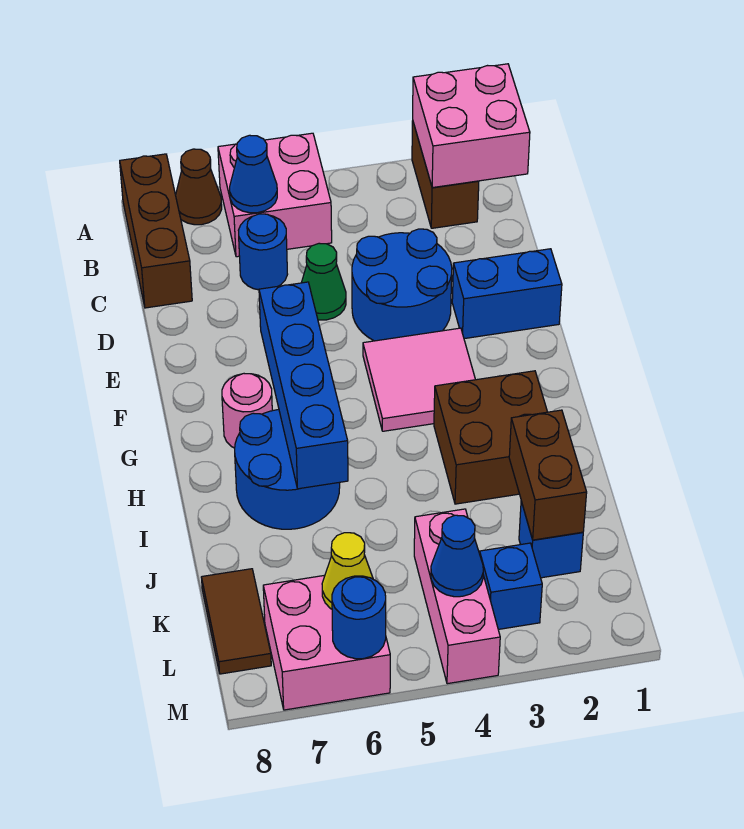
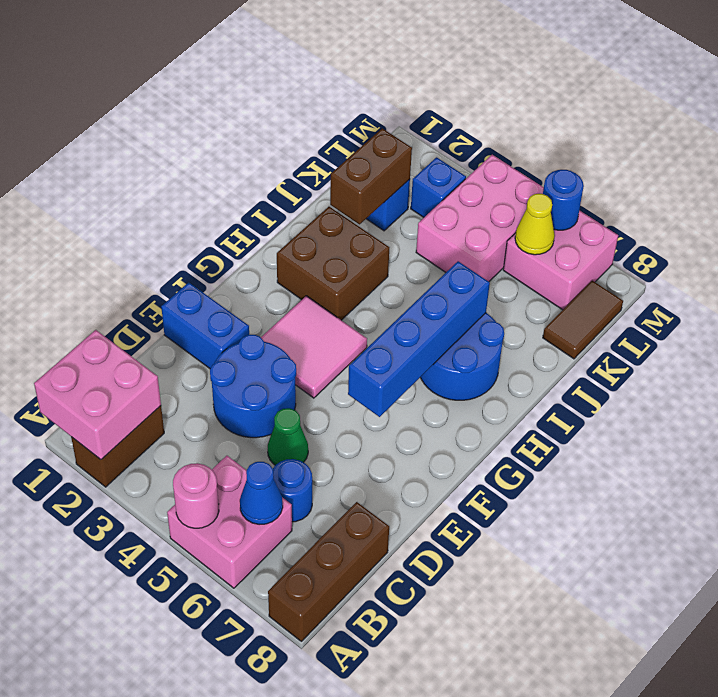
brown 1x1 cone [176,149,222,225] -> none
pink 1x1 round brick [222,374,272,448] -> pink 1x1 round brick moved to [173,463,219,528]
pink 1x3 brick [414,509,500,684] -> pink 2x3 brick [416,155,544,282]
blue 1x1 cone [431,515,483,597] -> none

